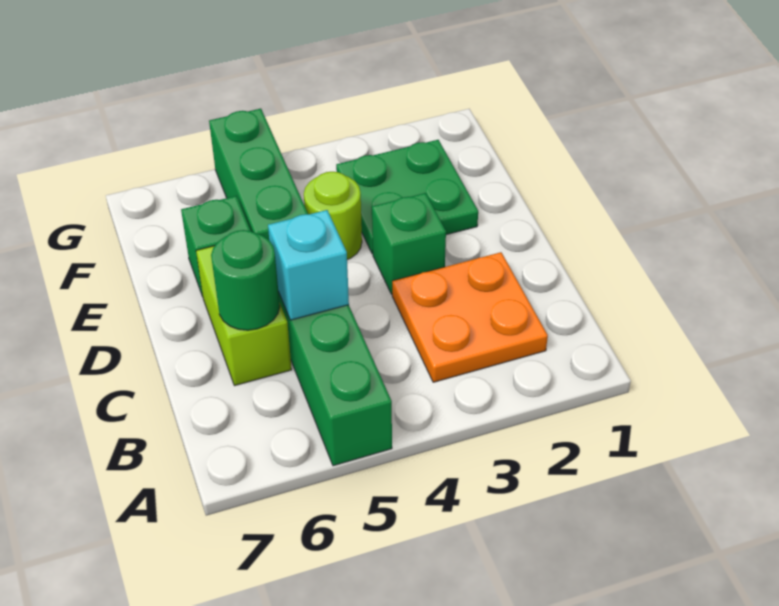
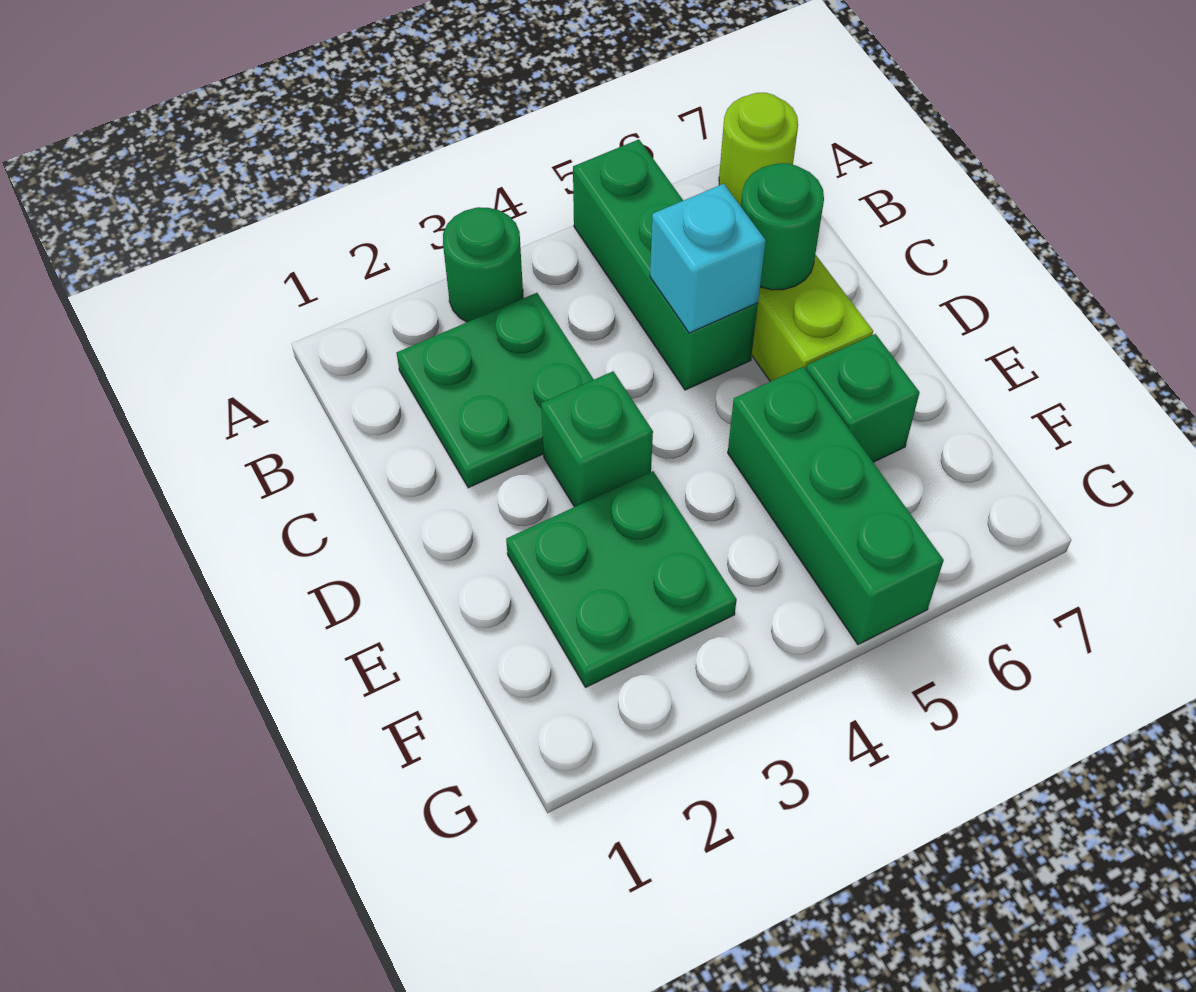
none -> green 1x1 round brick [443,207,523,322]
orange 2x2 plate [392,252,548,382] -> green 2x2 plate [397,293,594,488]
lime 1x1 round brick [304,172,362,260] -> lime 1x1 round brick moved to [719,93,798,206]

